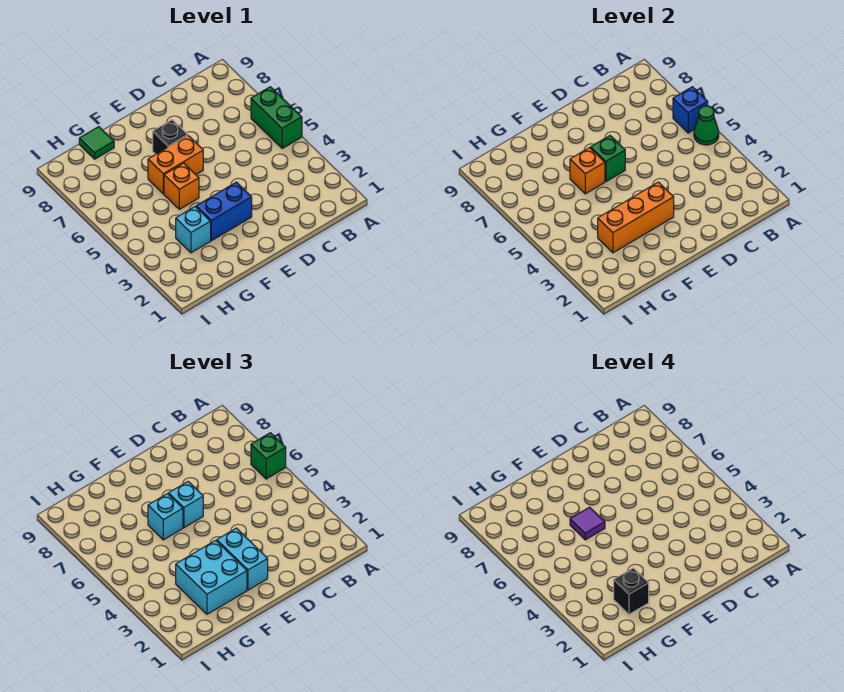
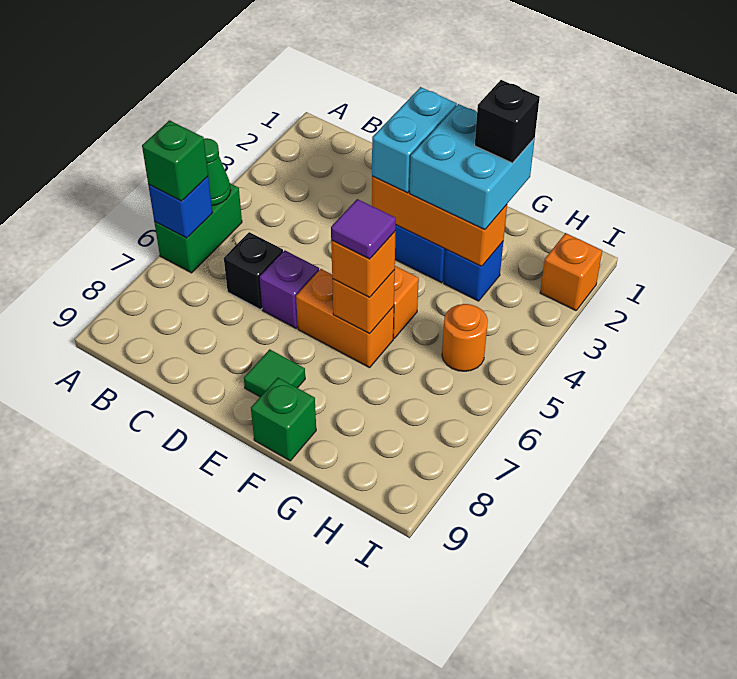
none -> purple 1x1 brick [260,250,319,328]
green 1x1 brick [591,136,625,182] -> green 1x1 brick moved to [251,378,316,461]
cyan 1x1 brick [169,482,203,528] -> none
black 1x1 brick [153,120,187,154] -> black 1x1 brick moved to [224,232,283,310]
cyan 1x1 brick [148,494,183,540] -> orange 1x1 brick [331,231,396,297]
cyan 1x1 brick [176,207,211,253] -> blue 1x1 brick [444,242,503,301]
green 1x1 tile [79,127,114,159] -> green 1x1 tile moved to [244,349,305,397]
none -> orange 1x1 round brick [442,304,488,371]
none -> orange 1x1 brick [540,233,602,311]

